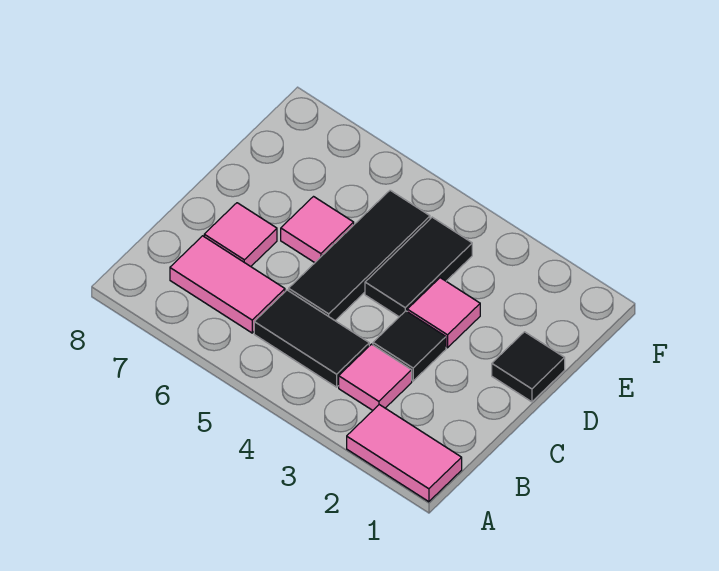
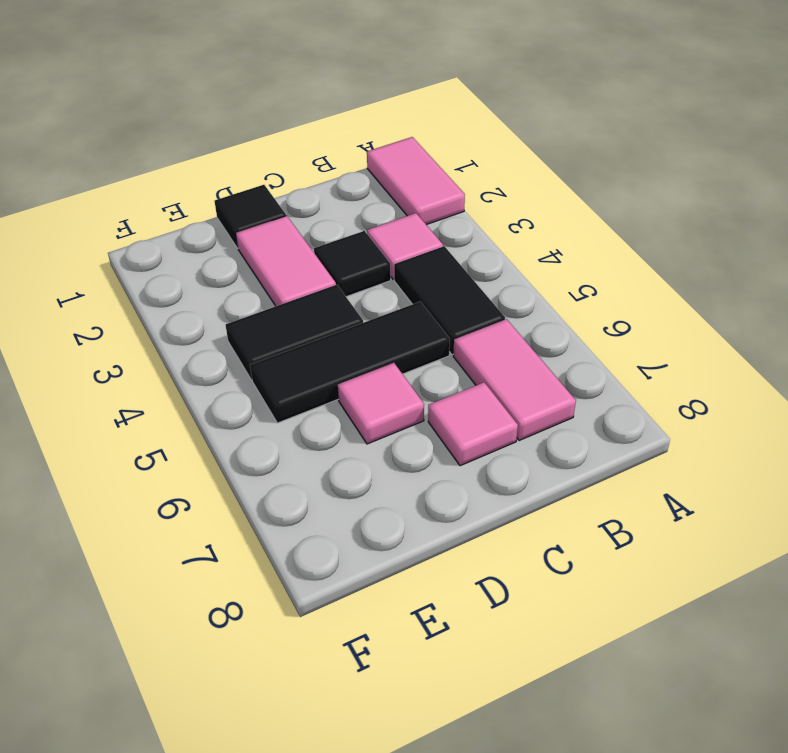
pink 1x1 tile [407,278,480,348] -> pink 1x2 tile [236,216,336,306]

